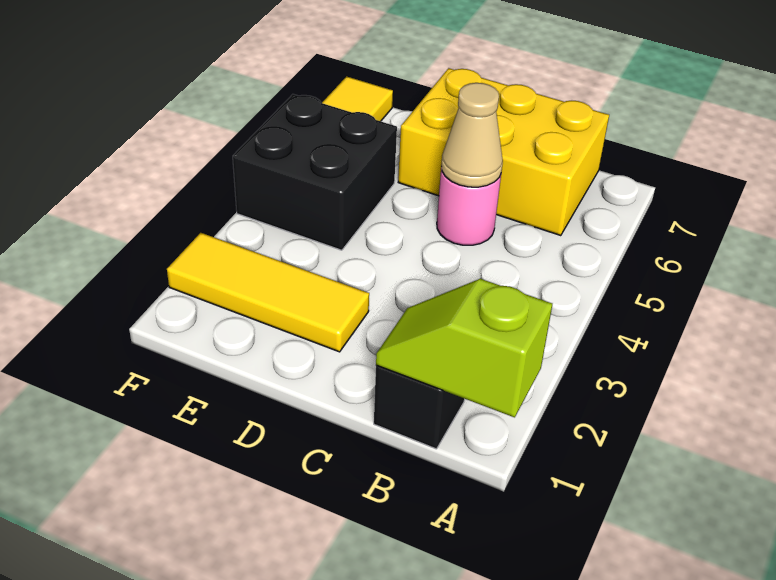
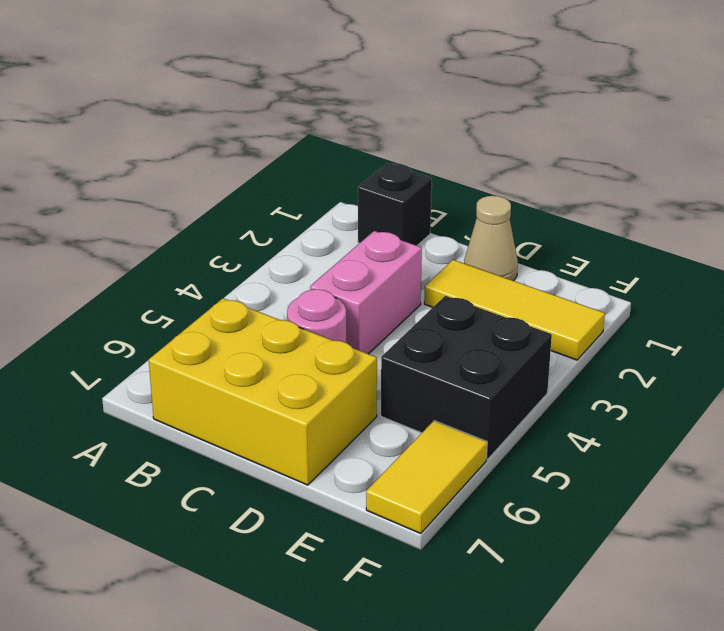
lime 1x2 slope [376,279,552,417] -> none
none -> pink 1x2 brick [310,231,422,354]
tan 1x1 cone [441,83,503,187] -> tan 1x1 cone moved to [464,196,518,281]

